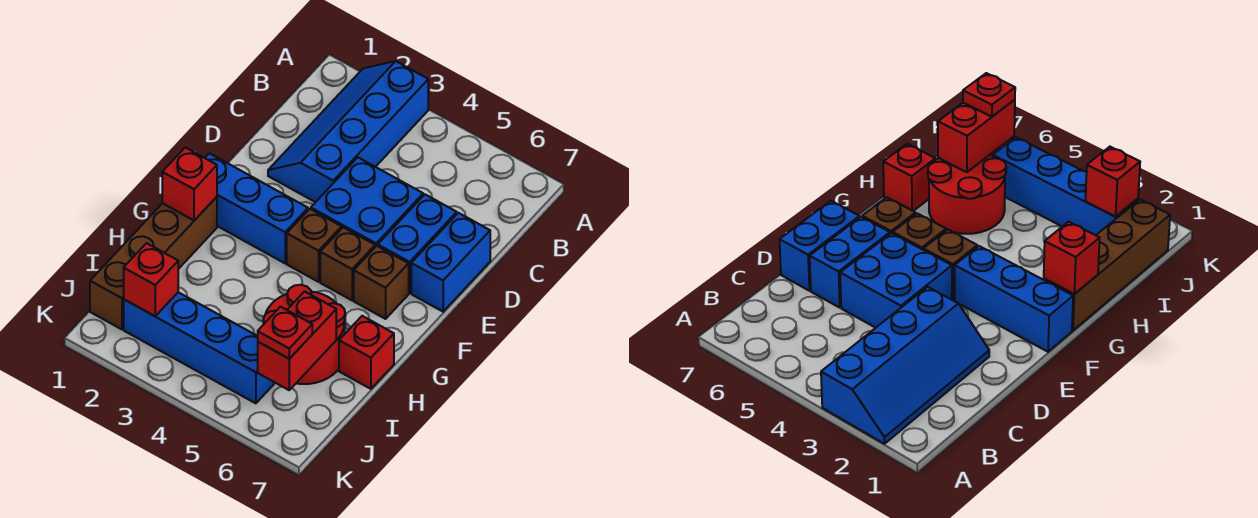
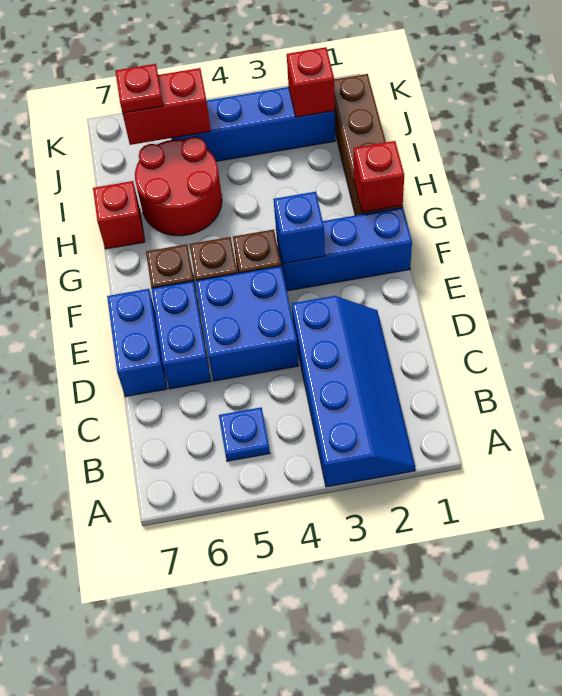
none -> blue 1x1 plate [219,408,270,461]
none -> blue 1x1 brick [274,192,325,263]
red 1x2 brick [258,291,336,390] -> red 1x2 brick turned to [123,68,211,145]

